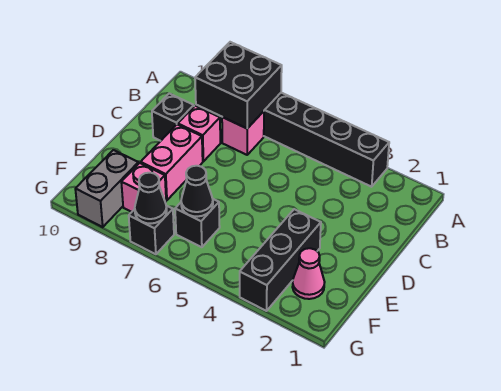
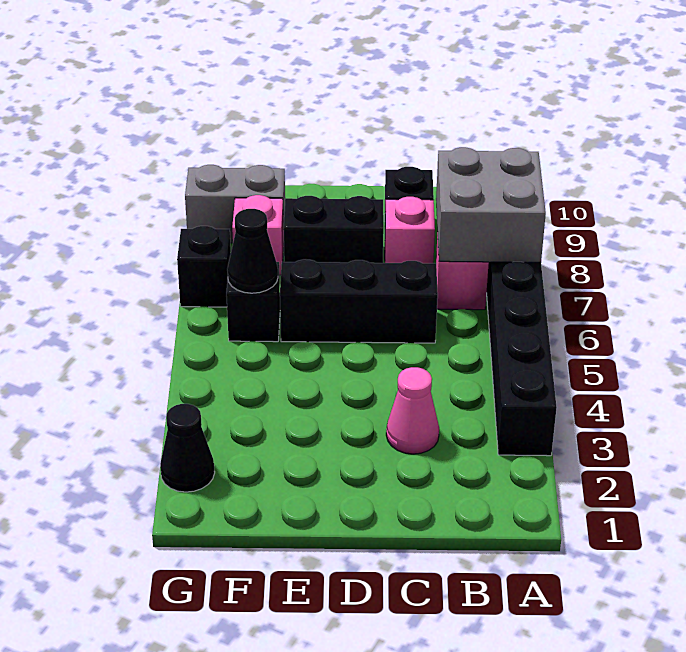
black 2x2 brick [195,42,282,128] -> grey 2x2 brick [436,147,546,262]
pink 1x2 brick [141,125,203,200] -> black 1x2 brick [283,196,384,263]
black 1x3 brick [240,209,321,311] -> black 1x3 brick moved to [280,259,438,343]
pink 1x1 cone [293,248,325,299] -> pink 1x1 cone moved to [386,367,439,454]
black 1x1 cone [135,173,167,224] -> black 1x1 cone moved to [160,404,215,492]

